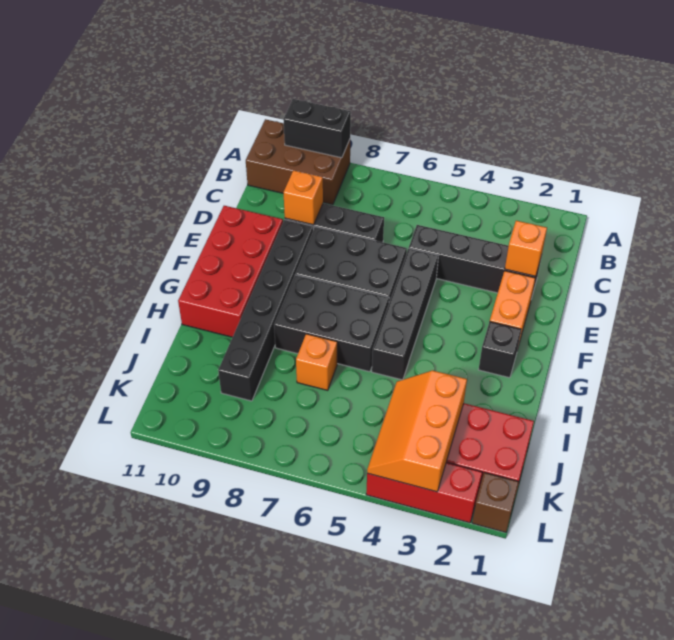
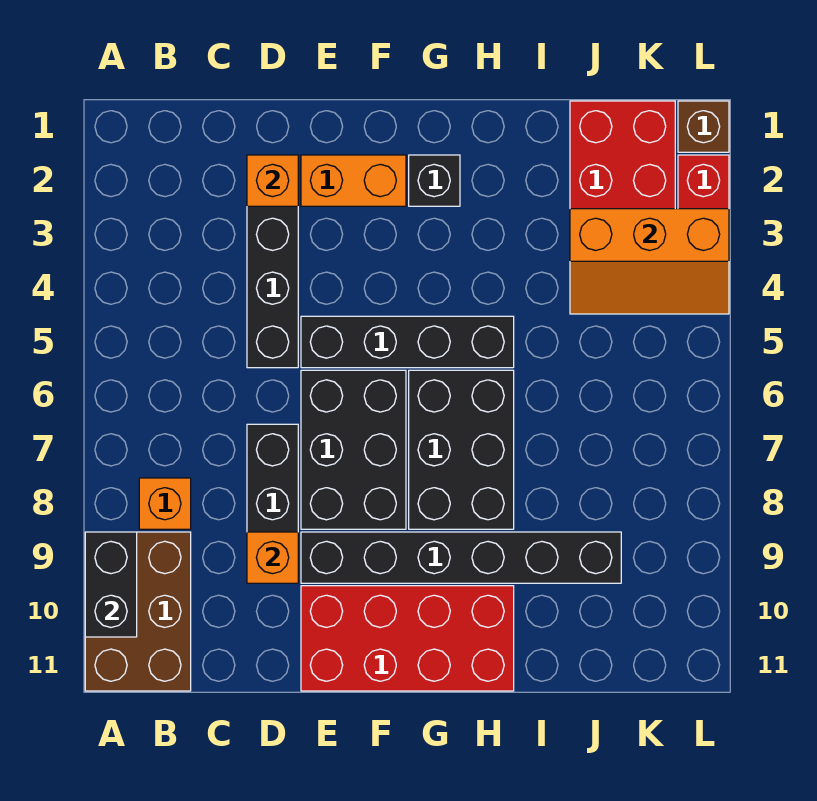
orange 1x1 brick [296,334,337,390] -> orange 1x1 brick moved to [139,478,191,529]

